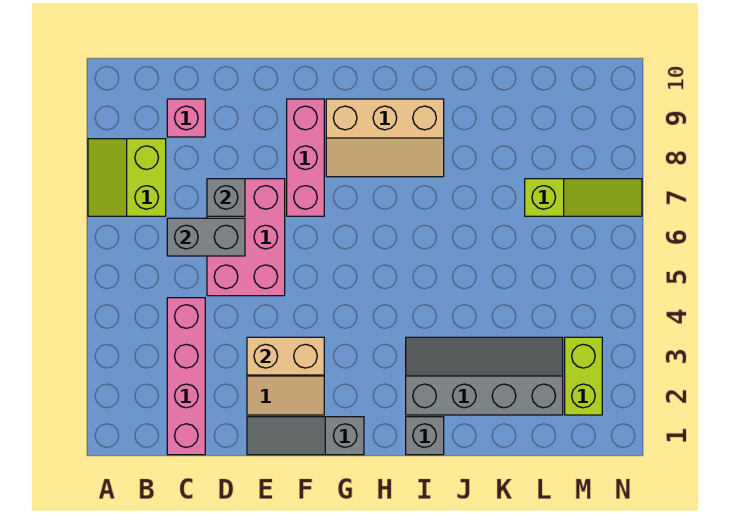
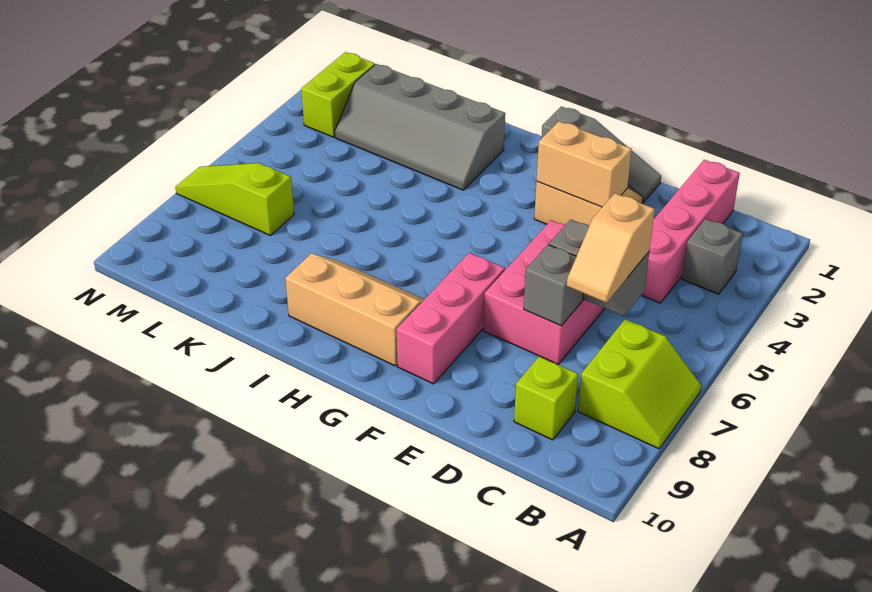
none -> tan 1x2 slope [567,193,655,303]
pink 1x1 brick [167,99,205,137] -> lime 1x1 brick [514,356,578,440]
grey 1x1 brick [406,417,444,455] -> grey 1x1 brick moved to [682,219,743,294]

